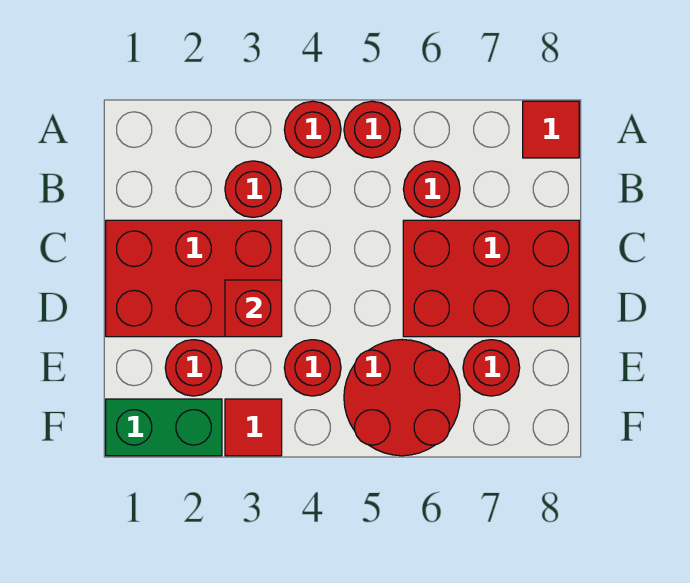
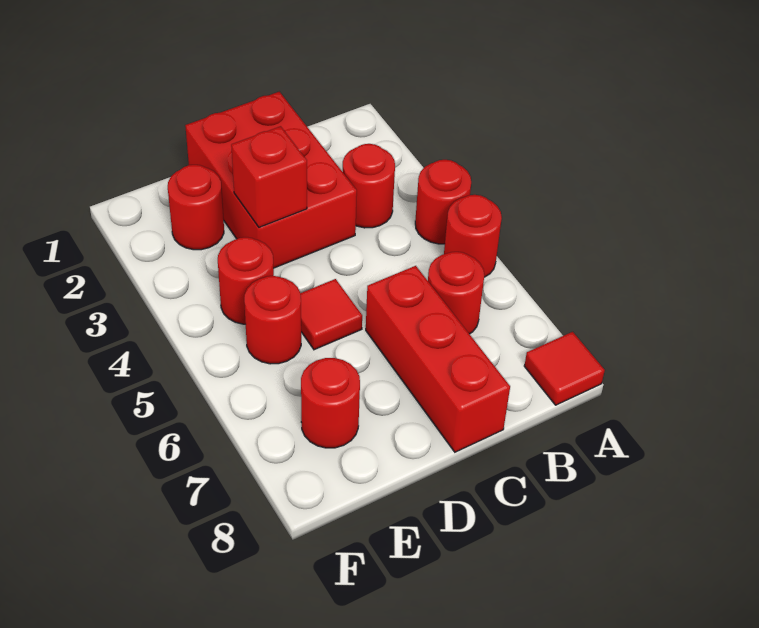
red 2x3 brick [403,220,579,337] -> red 1x3 brick [366,266,510,452]
red 2x2 round brick [344,340,460,456] -> red 1x1 round brick [244,276,301,364]
green 1x2 brick [106,399,222,456] -> none
red 1x1 tile [225,399,282,456] -> red 1x1 tile moved to [301,279,362,350]

